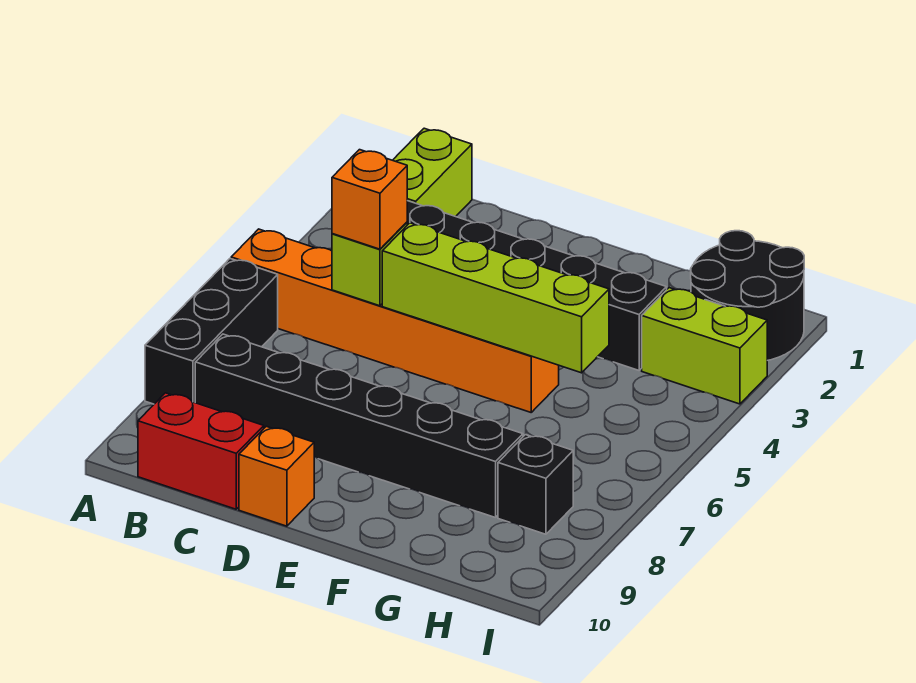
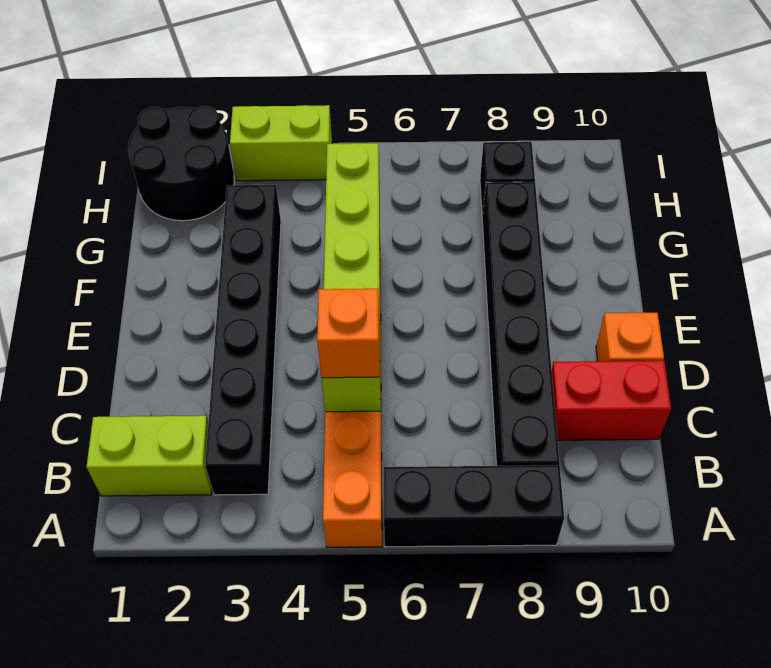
red 1x2 brick [138,393,264,509] -> red 1x2 brick turned to [552,361,671,440]
lime 1x2 brick [642,288,767,404] -> lime 1x2 brick turned to [230,105,332,181]

